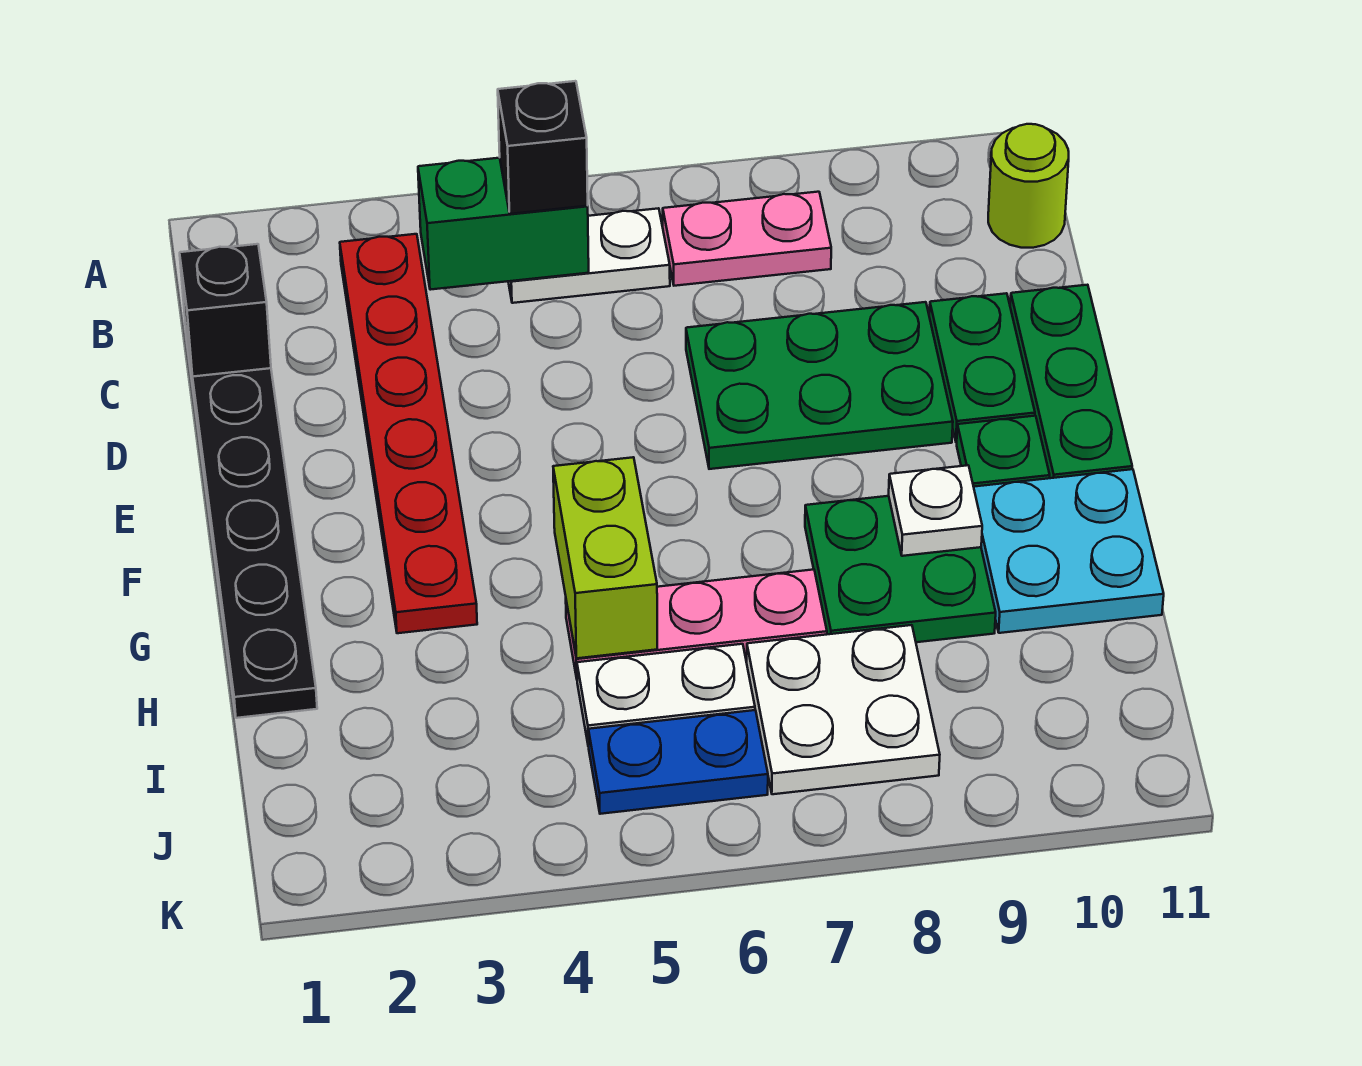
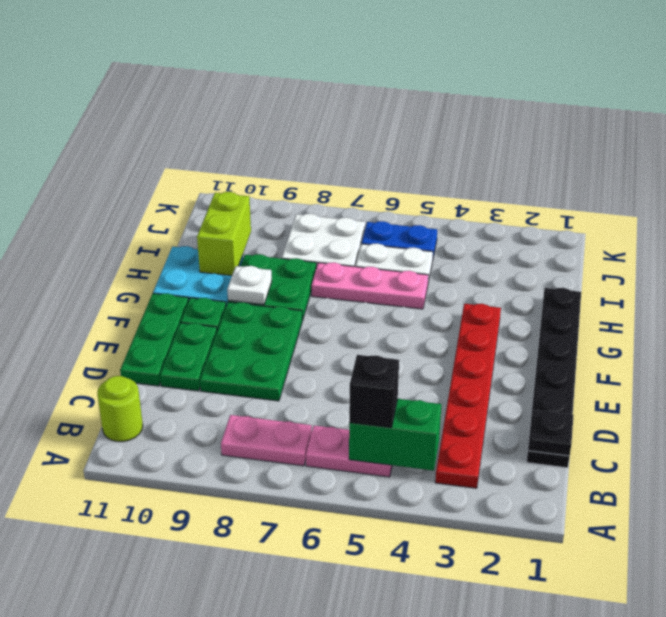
white 1x2 plate [508,208,670,303] -> pink 1x2 plate [306,426,392,477]
black 1x1 brick [180,244,271,377] -> black 1x1 plate [528,410,574,456]
green 2x3 plate [686,302,953,469] -> green 2x3 plate turned to [200,302,302,401]
lime 1x2 brick [553,457,657,658] -> lime 1x2 brick moved to [197,192,251,276]

